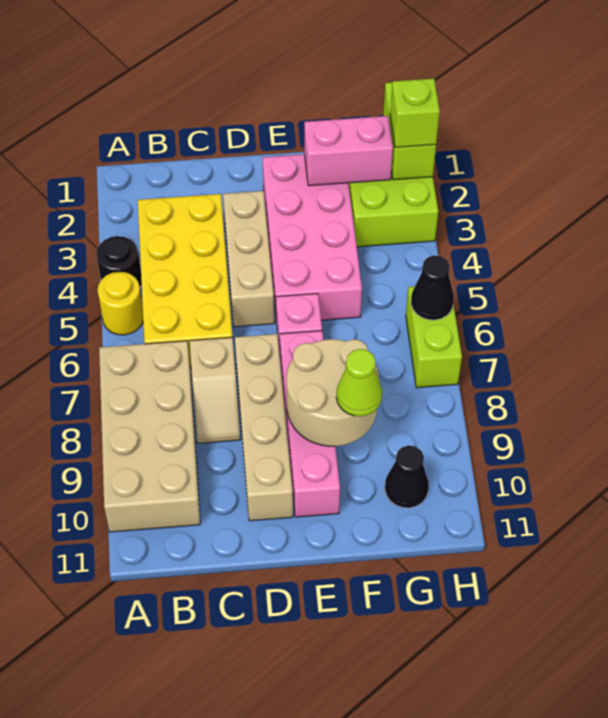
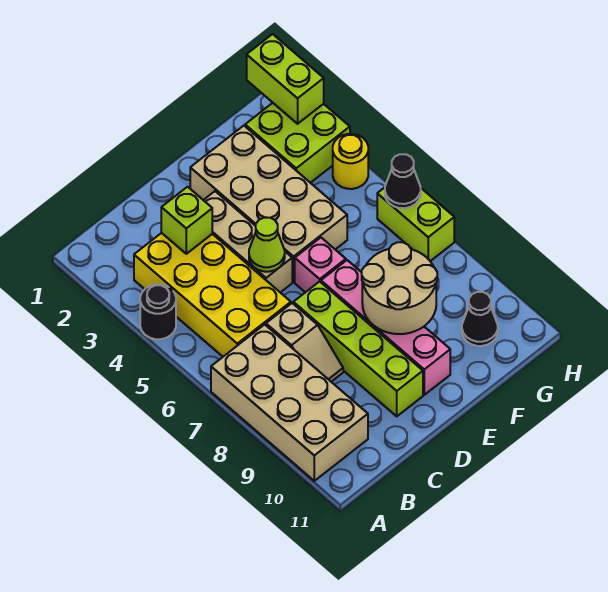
yellow 1x1 round brick [98,272,143,335] -> yellow 1x1 round brick moved to [333,134,368,189]
tan 1x4 brick [235,334,293,521] -> lime 1x4 brick [293,281,423,416]
pink 2x4 brick [263,154,362,322] -> tan 2x4 brick [190,126,347,282]
pink 1x2 brick [304,116,393,186] -> none
lime 1x1 cone [336,349,382,416] -> lime 1x1 cone moved to [249,218,285,272]
lime 1x1 brick [390,79,440,147] -> lime 1x1 brick moved to [161,187,212,254]

